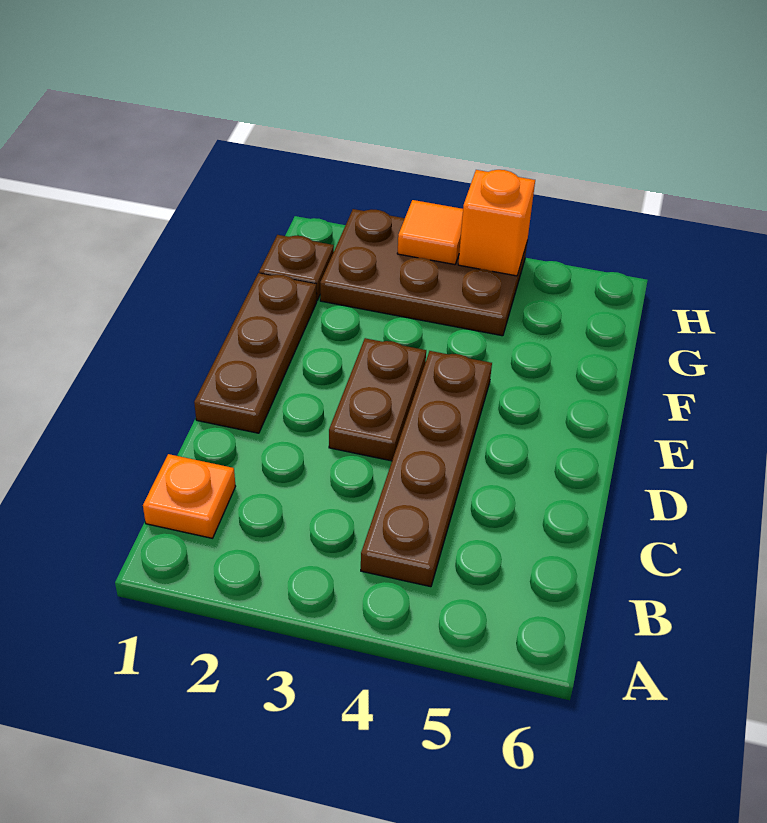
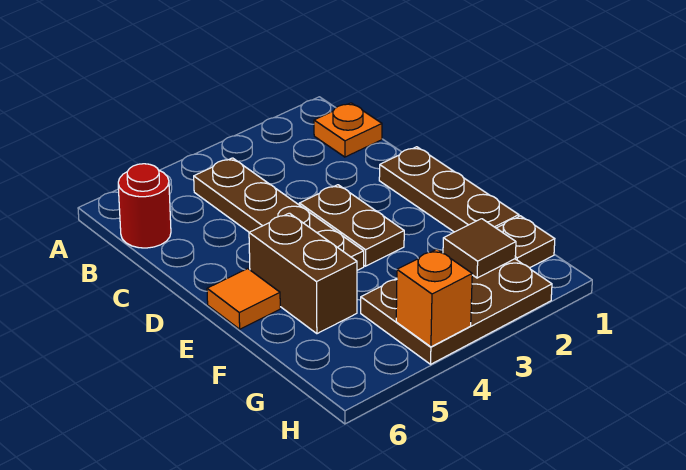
none -> red 1x1 round brick [118,164,171,248]
none -> brown 1x2 brick [249,213,357,334]
none -> brown 1x1 tile [443,219,516,278]
orange 1x1 tile [397,200,463,265] -> orange 1x1 tile moved to [207,269,280,329]

